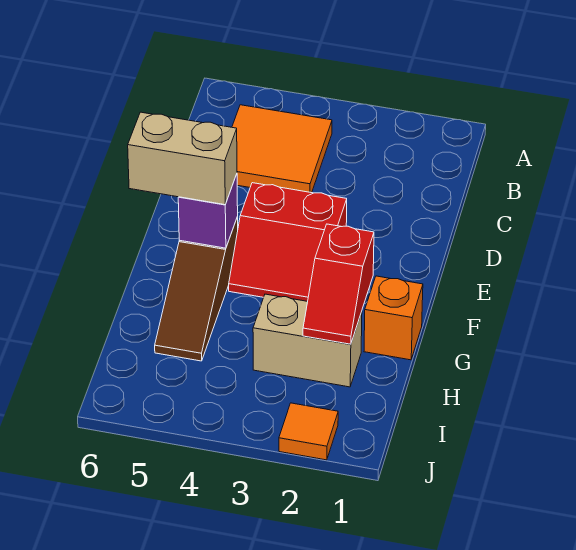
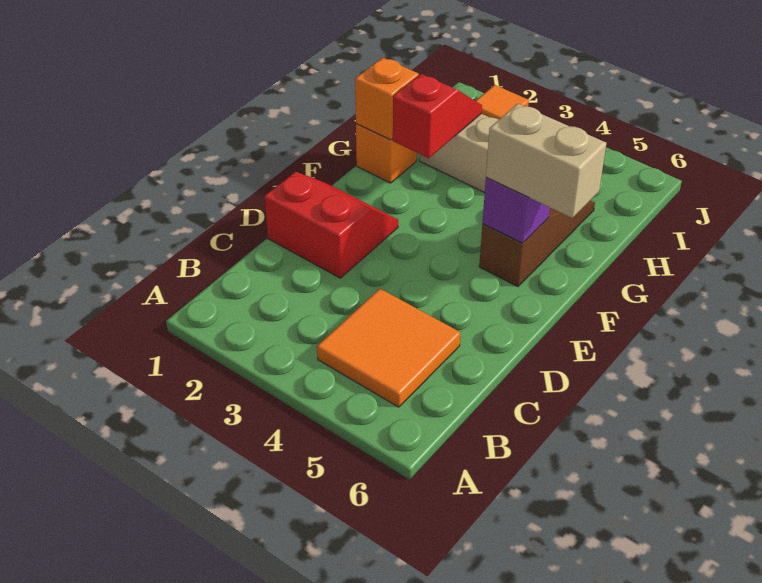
red 2x2 slope [229,183,347,301] -> red 2x2 slope moved to [265,172,398,278]
none -> orange 1x1 brick [355,58,419,140]

